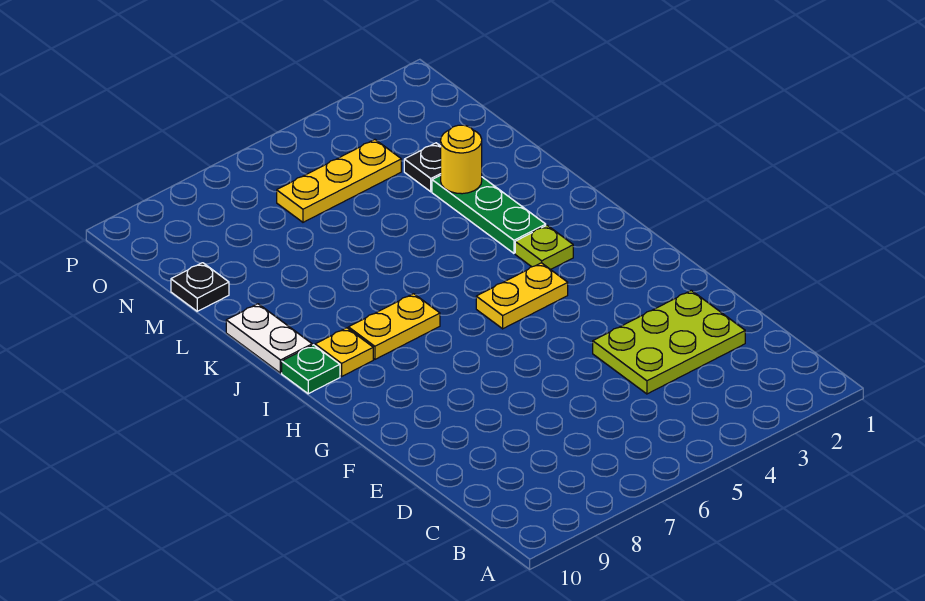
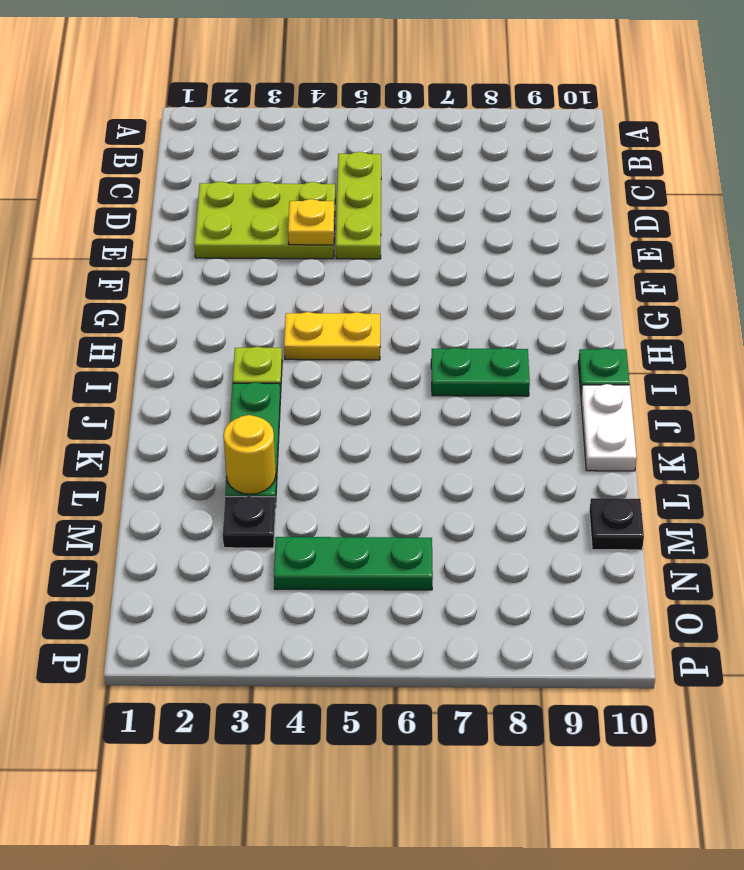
none -> lime 1x3 plate [336,152,381,259]
yellow 1x2 plate [348,294,440,359] -> green 1x2 plate [431,347,530,396]
yellow 1x1 plate [315,328,373,377] -> yellow 1x1 plate moved to [288,199,334,245]
yellow 1x3 plate [277,140,401,222] -> green 1x3 plate [274,537,433,590]

